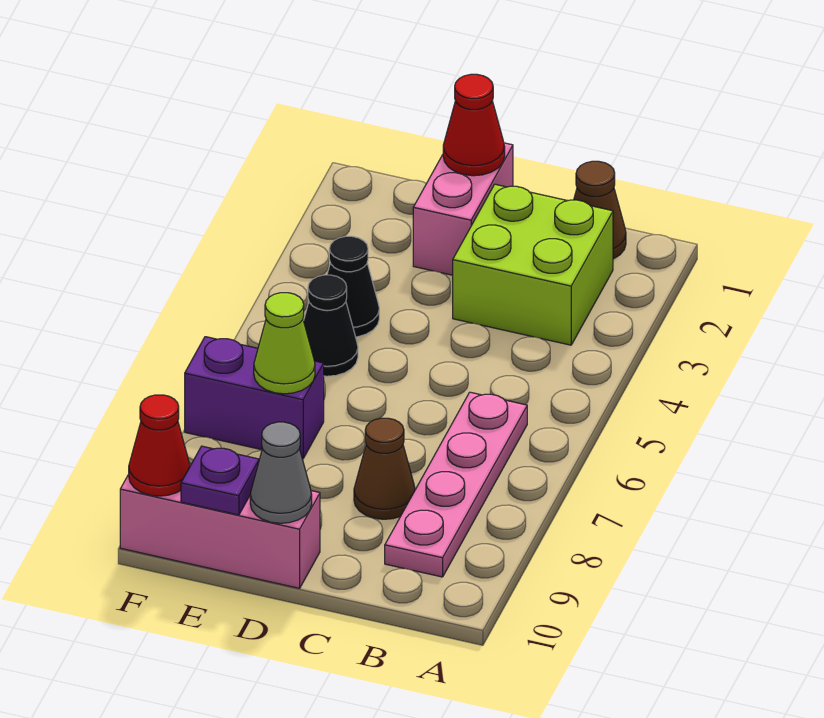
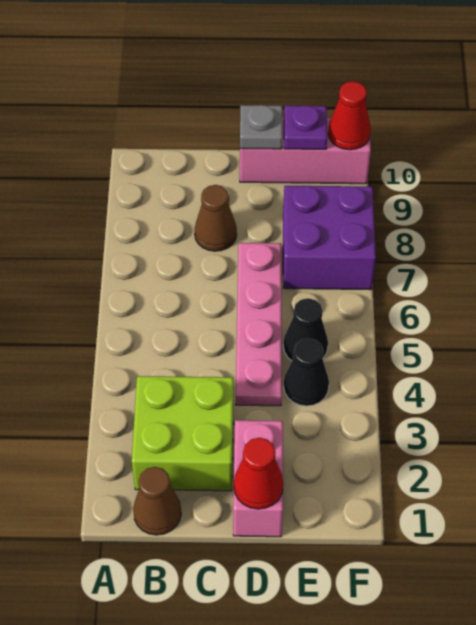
pink 1x4 plate [385,392,527,577] -> pink 1x4 plate moved to [236,243,282,406]
grey 1x1 cone [250,422,312,523] -> grey 1x1 plate [240,105,283,149]
purple 1x2 brick [185,337,324,459] -> purple 2x2 brick [283,186,376,290]
lime 1x1 cone [254,293,315,394] -> none

